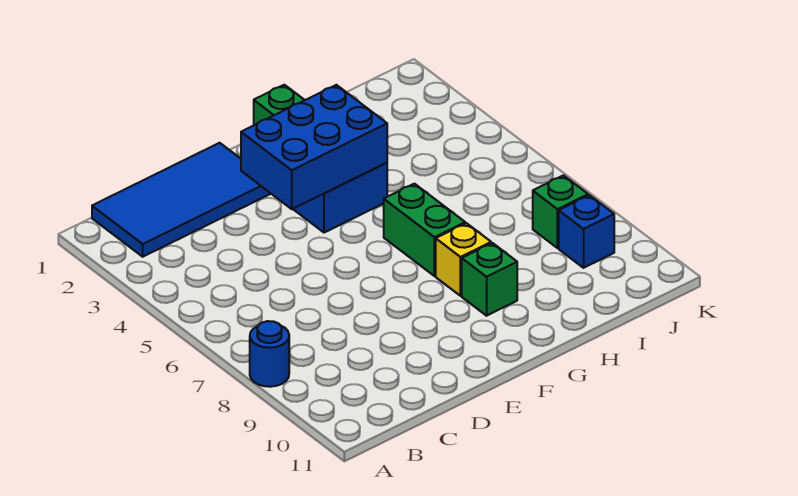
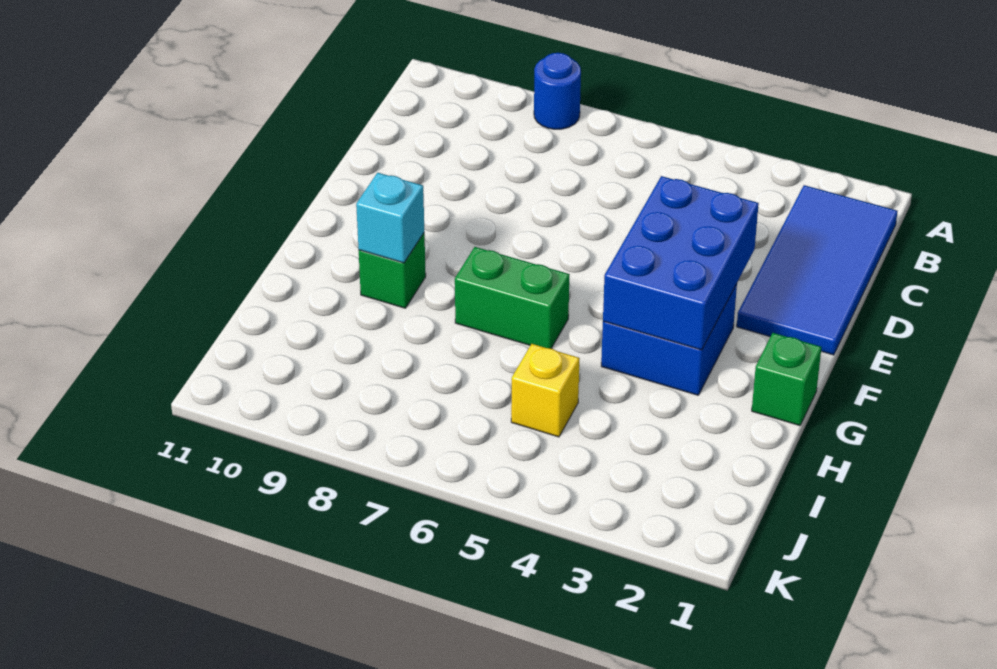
yellow 1x1 brick [436,223,491,296] -> yellow 1x1 brick moved to [511,344,580,437]
none -> cyan 1x1 brick [356,173,424,263]
green 1x1 brick [533,175,588,248] -> none
blue 1x1 brick [559,195,614,268] -> none

